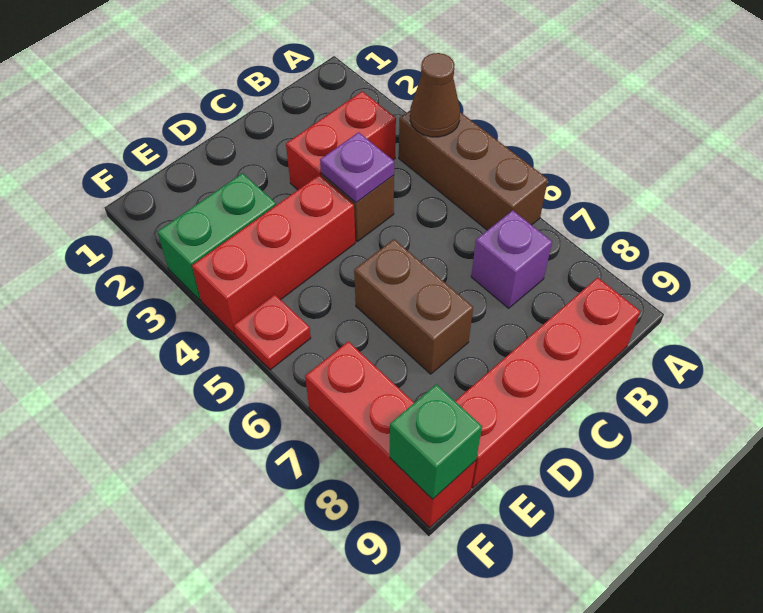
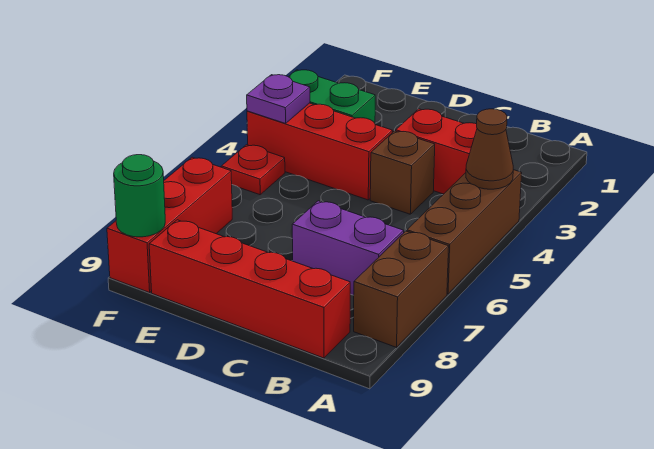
purple 1x1 brick [471,210,552,308] -> purple 1x2 brick [292,201,404,295]
purple 1x1 plate [320,132,394,203] -> purple 1x1 plate moved to [247,75,310,123]
brown 1x2 brick [354,239,473,374] -> brown 1x2 brick moved to [354,231,449,347]
green 1x1 brick [390,384,482,499] -> green 1x1 round brick [114,155,165,237]

